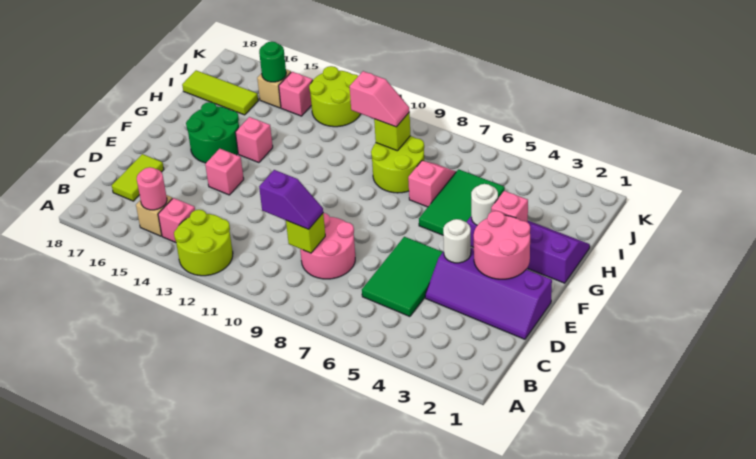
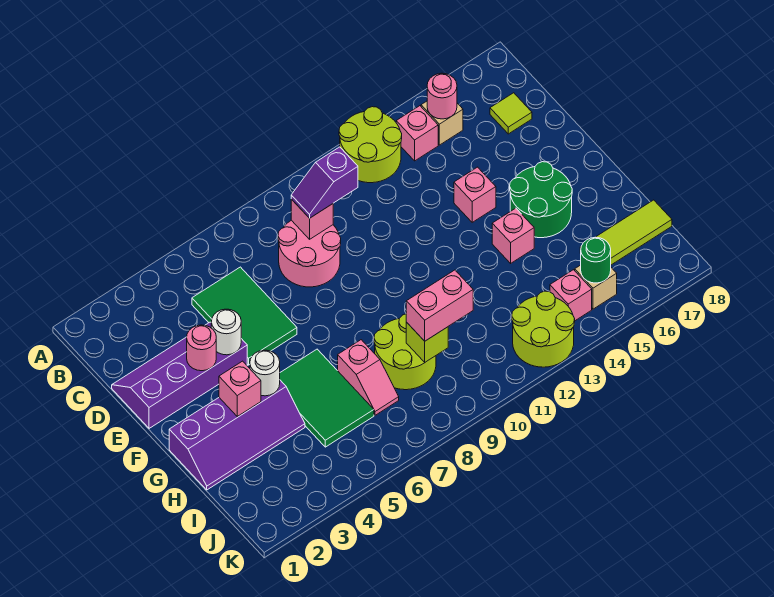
lime 1x1 brick [286,213,325,253] -> pink 1x1 brick [291,199,333,239]
lime 1x2 tile [112,154,164,201] -> lime 1x1 tile [490,93,532,134]
pink 2x2 round brick [474,211,530,279] -> pink 1x1 round brick [187,325,216,371]
pink 1x2 slope [350,71,409,127] -> pink 1x2 brick [406,270,473,341]

